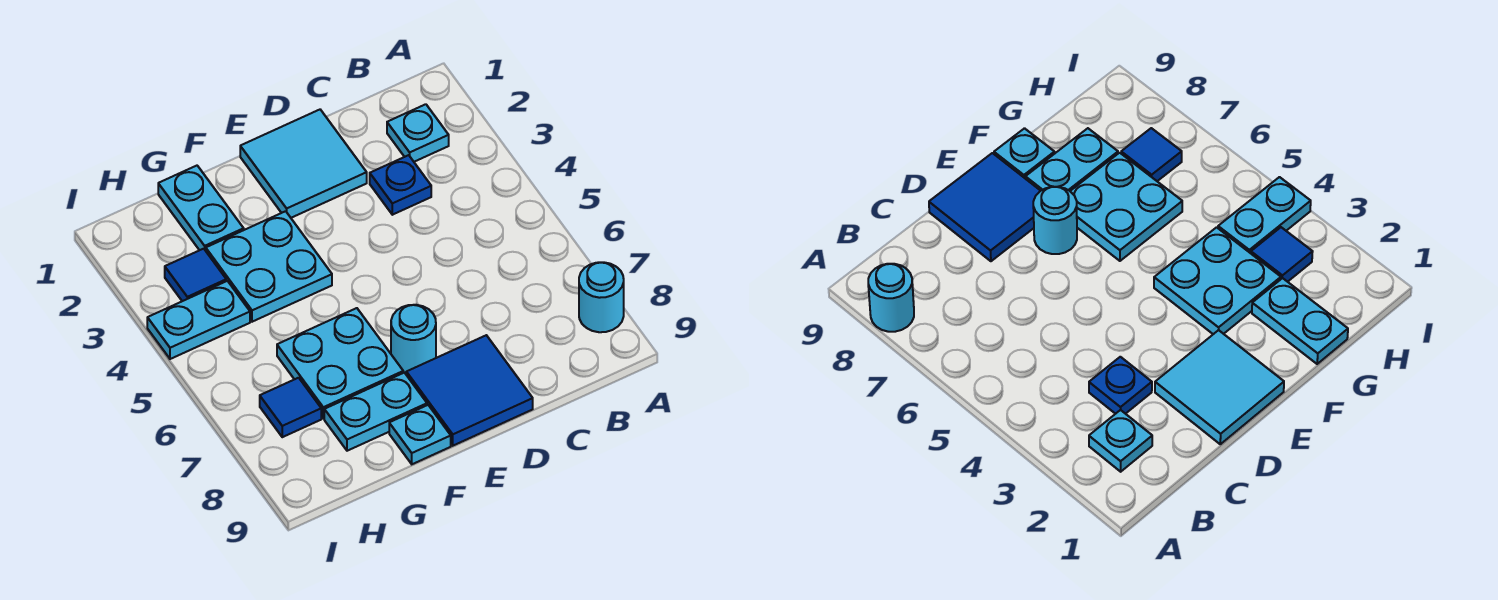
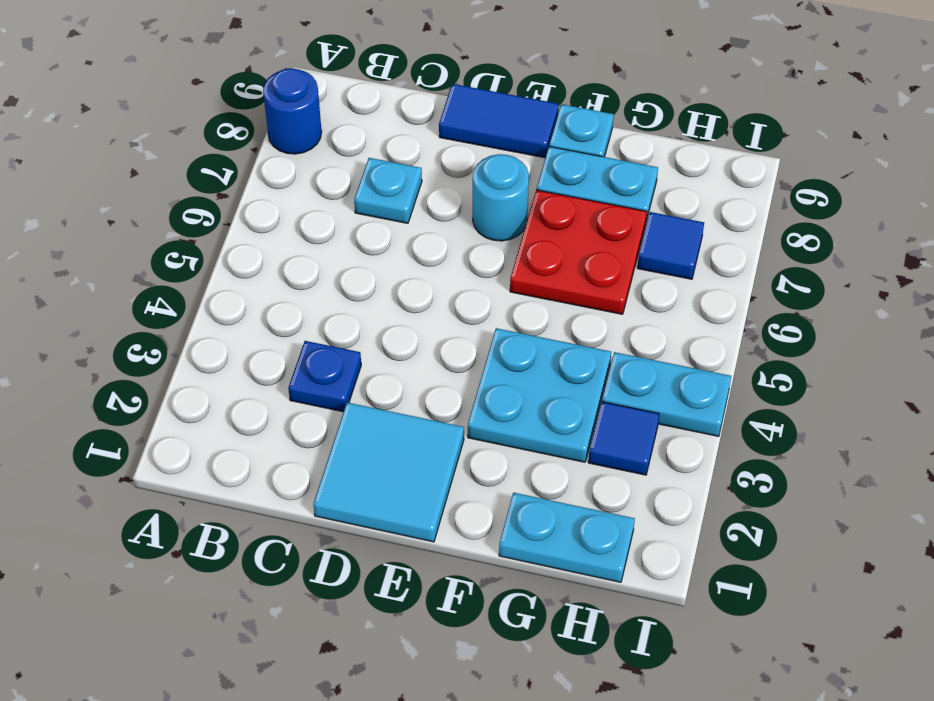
cyan 1x1 round brick [579,262,624,332] -> blue 1x1 round brick [263,68,322,154]
cyan 1x1 plate [387,104,449,162] -> cyan 1x1 plate moved to [354,158,422,223]
blue 2x2 tile [406,335,533,446] -> blue 1x2 tile [439,84,558,158]
cyan 2x2 plate [277,308,403,418] -> red 2x2 plate [510,190,647,314]
cyan 1x2 plate [158,166,244,251] -> cyan 1x2 plate turned to [499,493,635,582]

